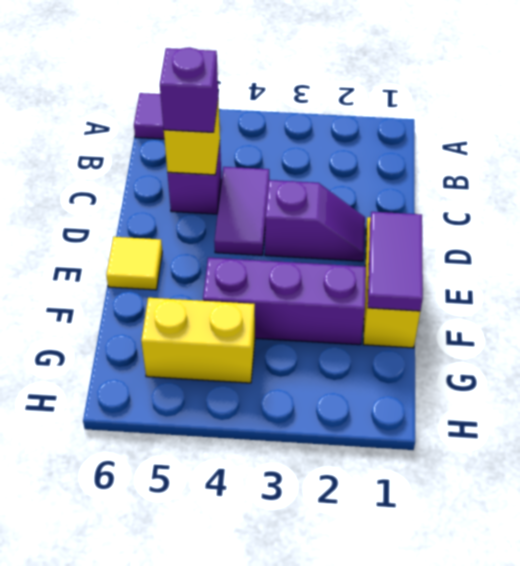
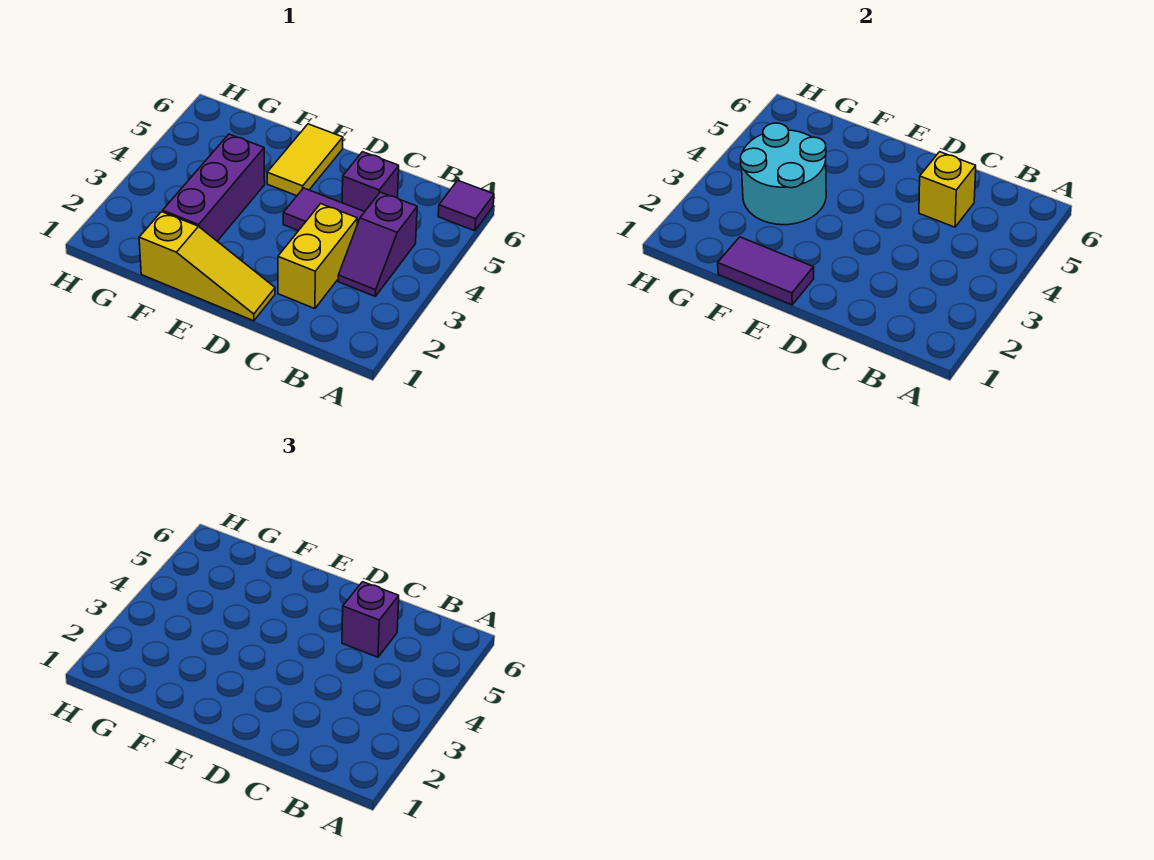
purple 1x2 slope [265,180,365,261] -> purple 1x2 slope moved to [338,192,417,296]
yellow 1x1 tile [106,237,162,290] -> yellow 1x2 tile [267,124,343,196]
none -> cyan 2x2 round brick [741,123,826,225]
yellow 1x2 brick [141,298,255,383] -> yellow 1x2 brick moved to [278,204,357,309]

